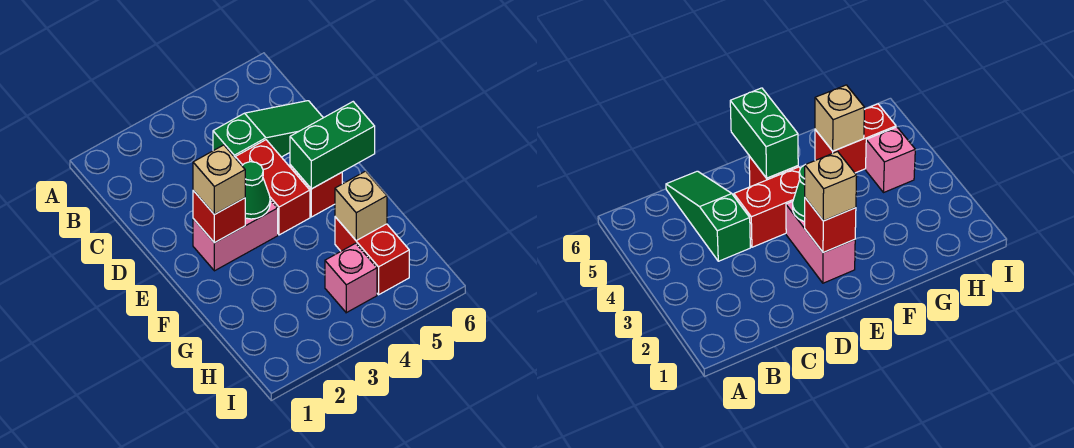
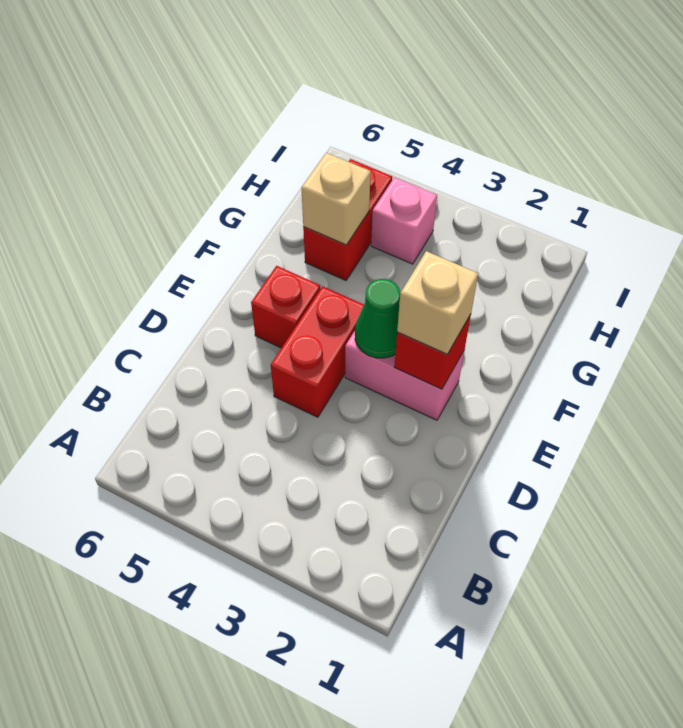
green 1x3 slope [213,101,323,157] -> none
green 1x2 brick [290,102,375,189] -> none

